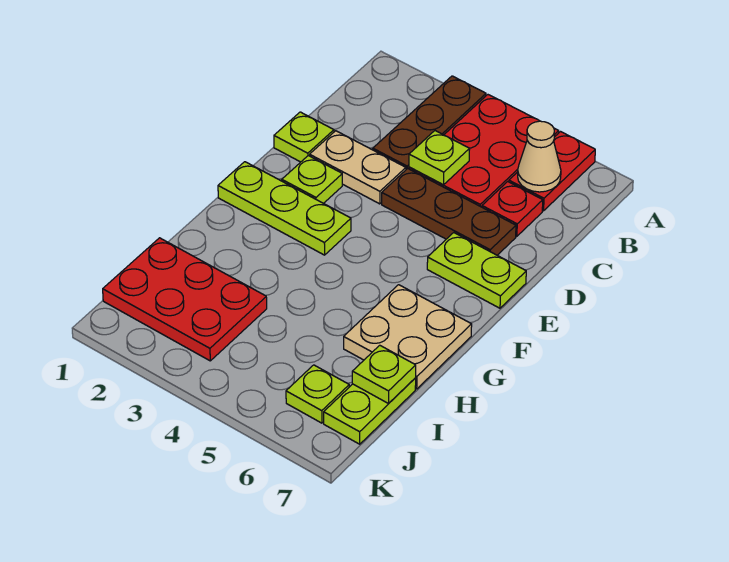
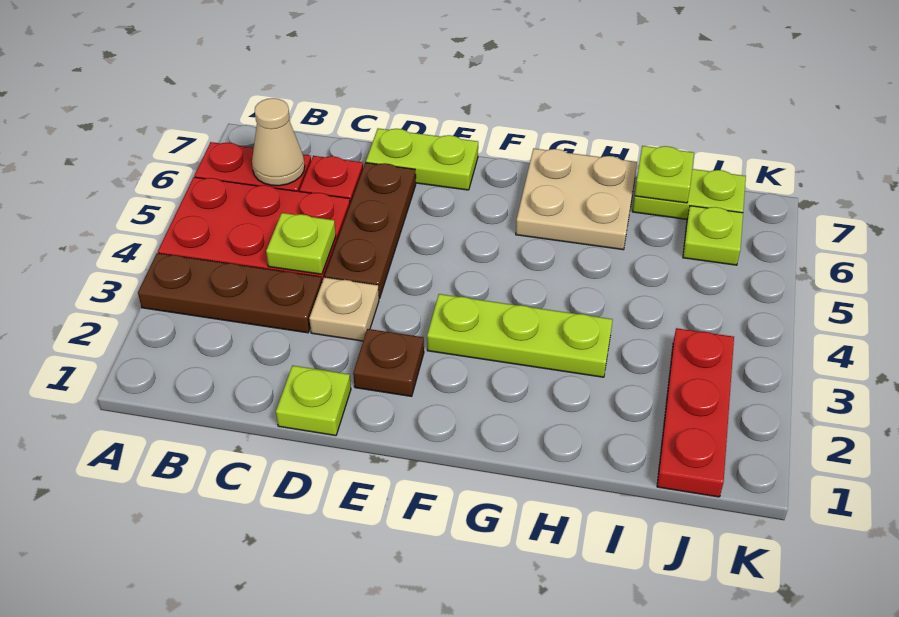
tan 1x2 plate [310,131,406,204] -> tan 1x1 plate [309,277,379,341]
lime 1x1 plate [282,156,342,203] -> brown 1x1 plate [353,329,424,396]
lime 1x2 plate [427,233,526,308] -> lime 1x2 plate turned to [366,128,478,190]
lime 1x3 plate [218,162,351,255] -> lime 1x3 plate turned to [427,294,613,377]
red 2x3 plate [103,238,267,361] -> red 1x3 plate [657,328,734,497]

